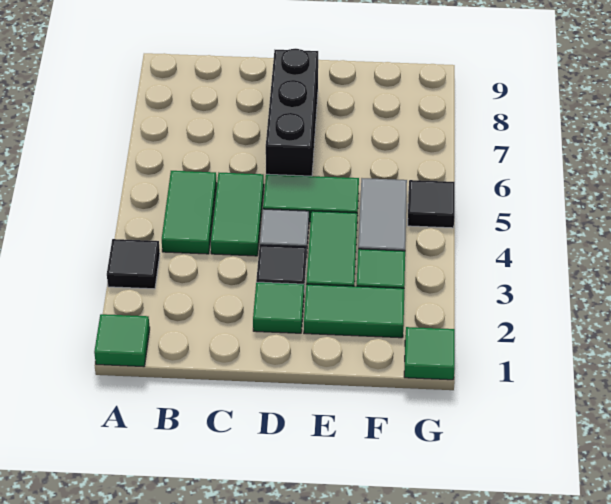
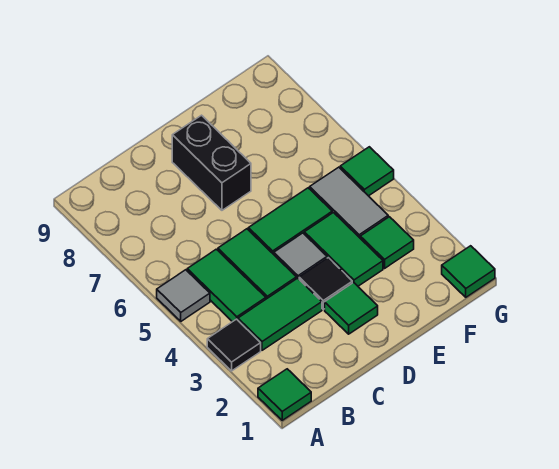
none -> grey 1x1 tile [157,270,210,321]
black 1x3 brick [266,49,318,176] -> black 1x2 brick [172,115,251,210]
green 1x2 tile [304,284,404,338] -> green 1x2 tile moved to [238,278,322,350]
black 1x1 tile [408,180,455,228] -> green 1x1 tile [340,147,394,196]

